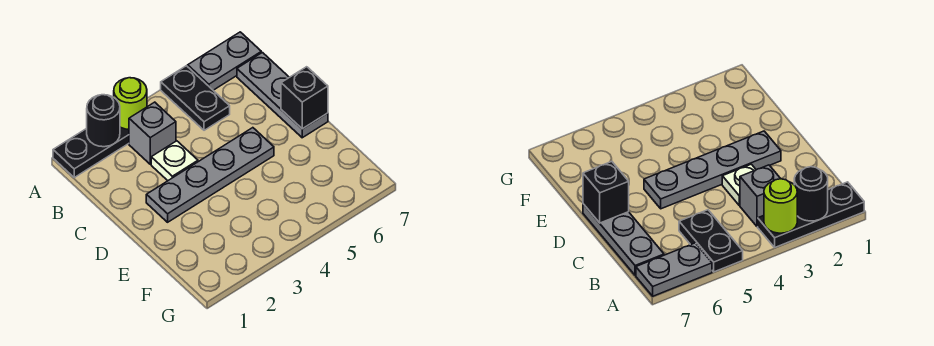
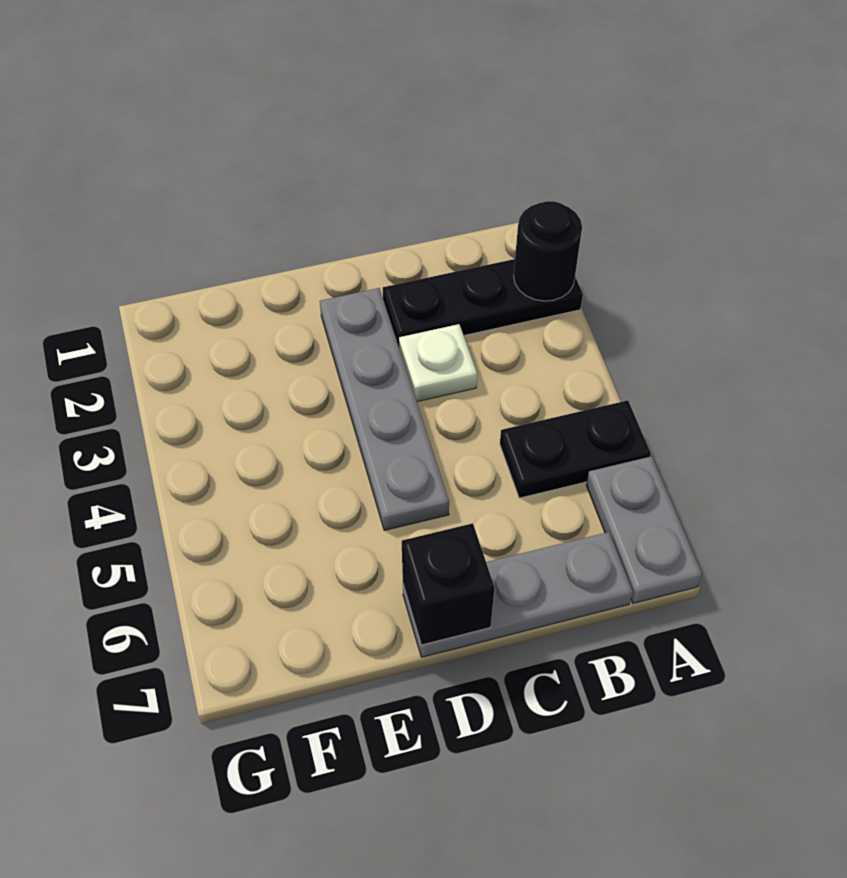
black 1x3 plate [53,127,129,177] -> black 1x3 plate turned to [383,259,583,346]
lime 1x1 round brick [114,78,147,130] -> none
grey 1x1 brick [129,102,176,164] -> none

